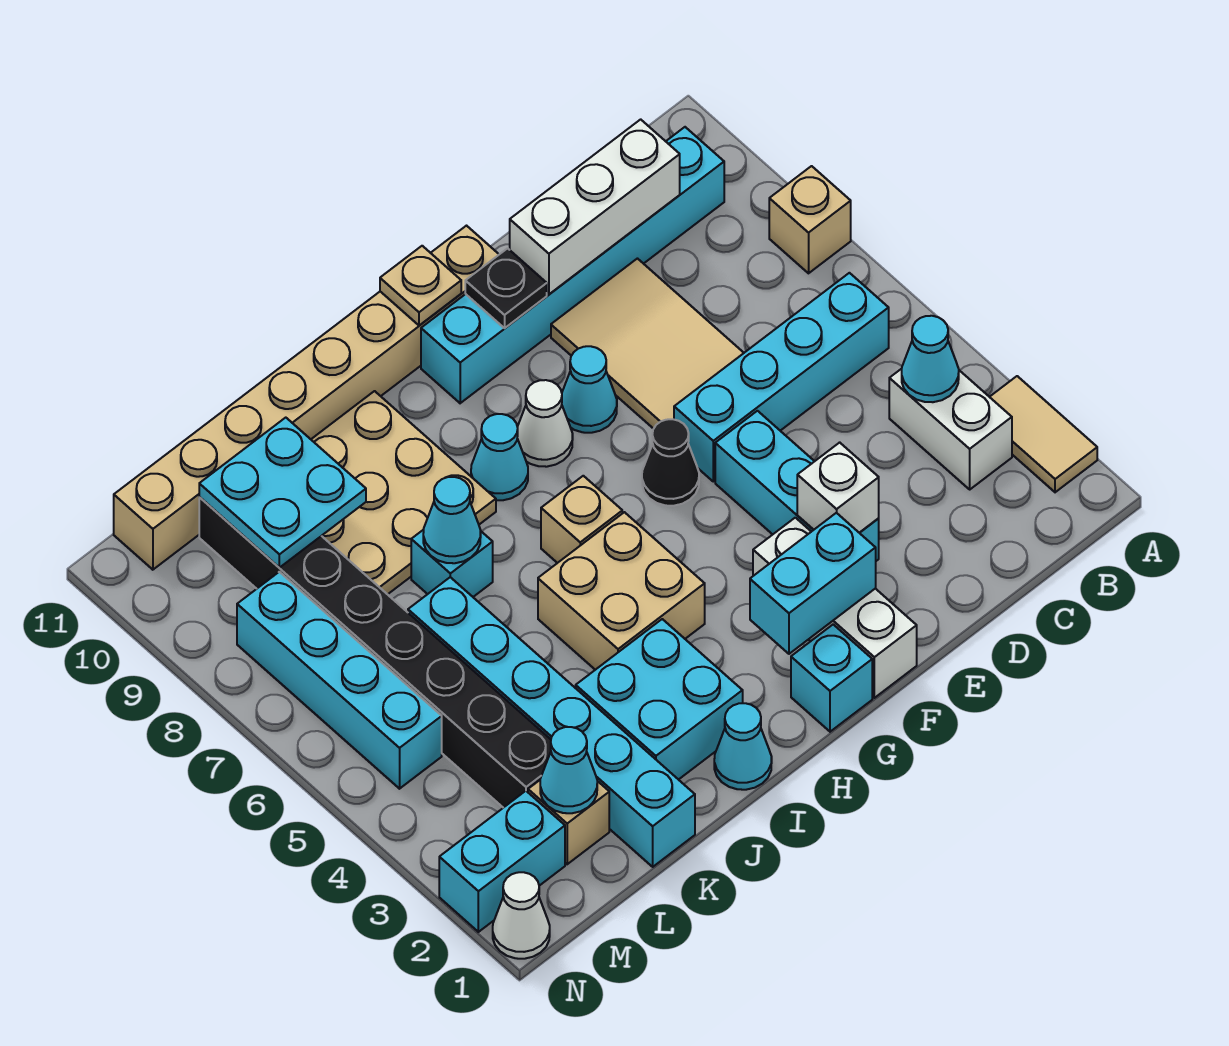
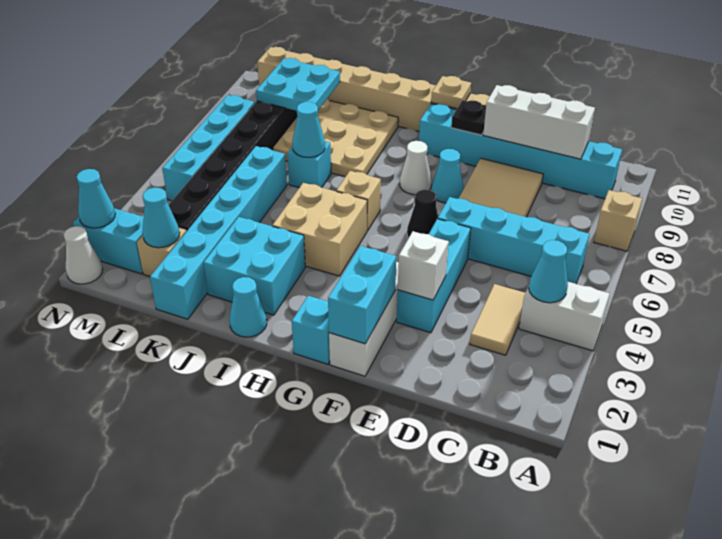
tan 1x2 tile [990,376,1097,492] -> tan 1x2 tile moved to [470,284,525,355]
white 1x2 brick [889,369,1012,489] -> white 1x2 brick turned to [519,282,610,351]
cyan 1x2 brick [750,513,876,654] -> cyan 1x2 brick turned to [328,246,396,344]
cyan 1x1 cone [471,414,528,500] -> cyan 1x1 cone moved to [77,169,115,228]

